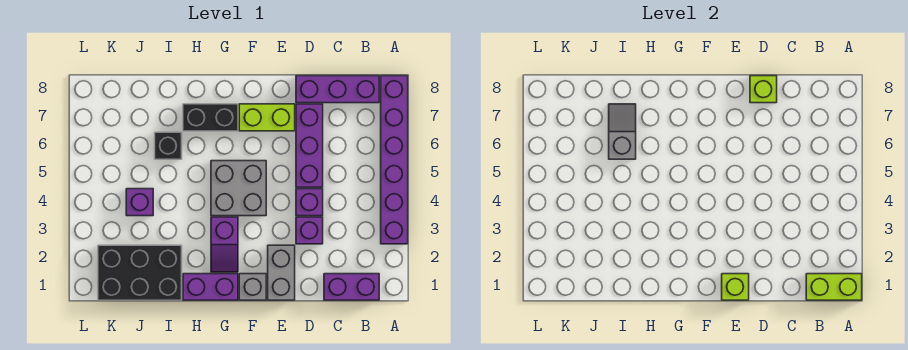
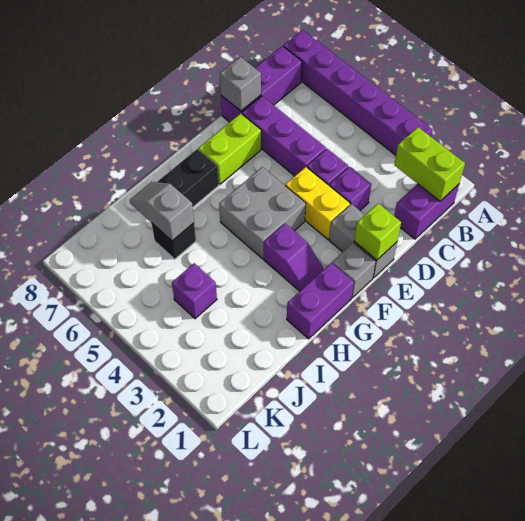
lime 1x2 brick [806,274,862,300] -> lime 1x2 brick turned to [394,127,465,201]
lime 1x1 brick [750,76,777,103] -> grey 1x1 brick [220,57,261,111]
none -> yellow 1x2 brick [285,167,350,239]
black 2x3 brick [98,245,182,300] -> none

